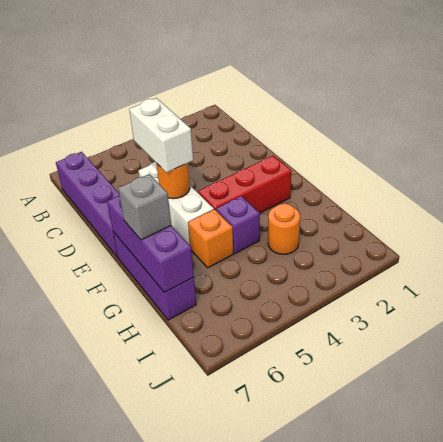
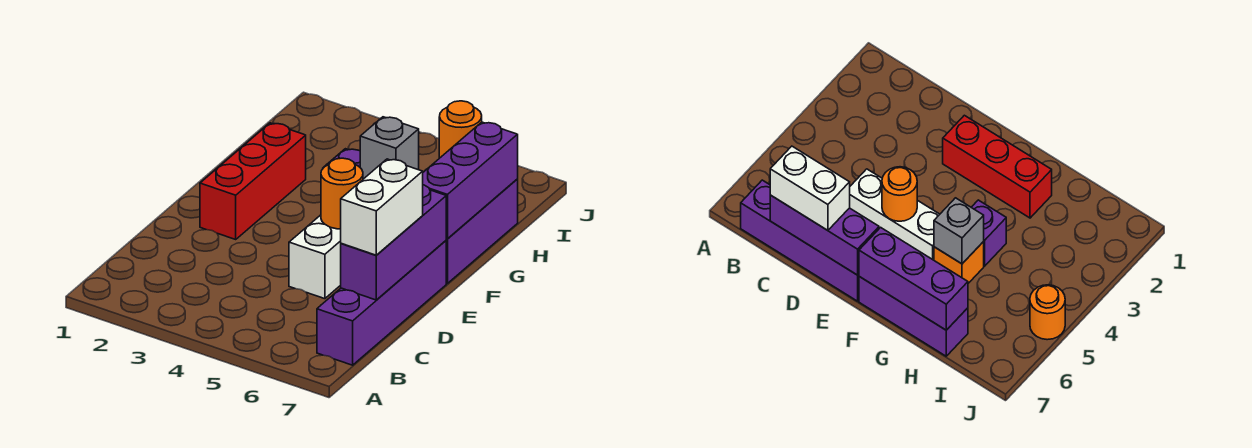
none -> purple 1x3 brick [341,185,446,300]
white 1x2 brick [129,98,193,172] -> white 1x2 brick moved to [341,159,423,255]
red 1x3 brick [198,155,291,213] -> red 1x3 brick turned to [200,123,306,239]
grey 1x1 brick [118,174,171,240] -> grey 1x1 brick moved to [360,117,419,179]
orange 1x1 round brick [268,204,300,254] -> orange 1x1 round brick moved to [439,101,482,158]

